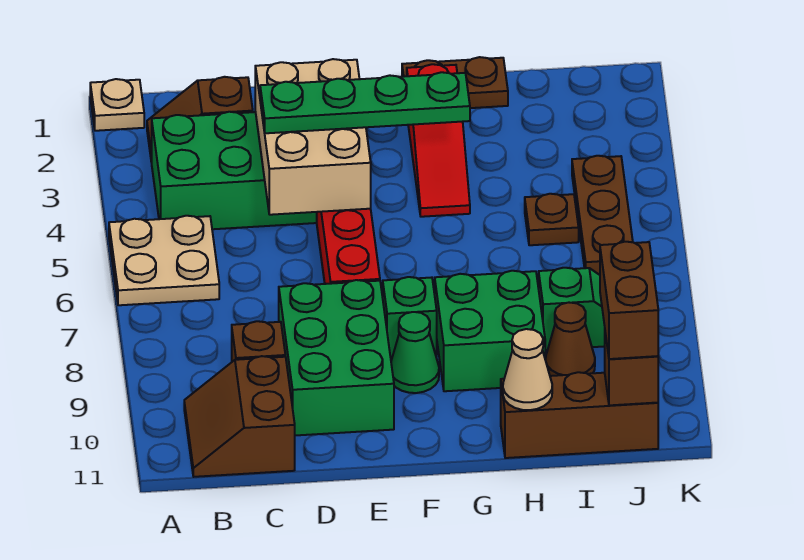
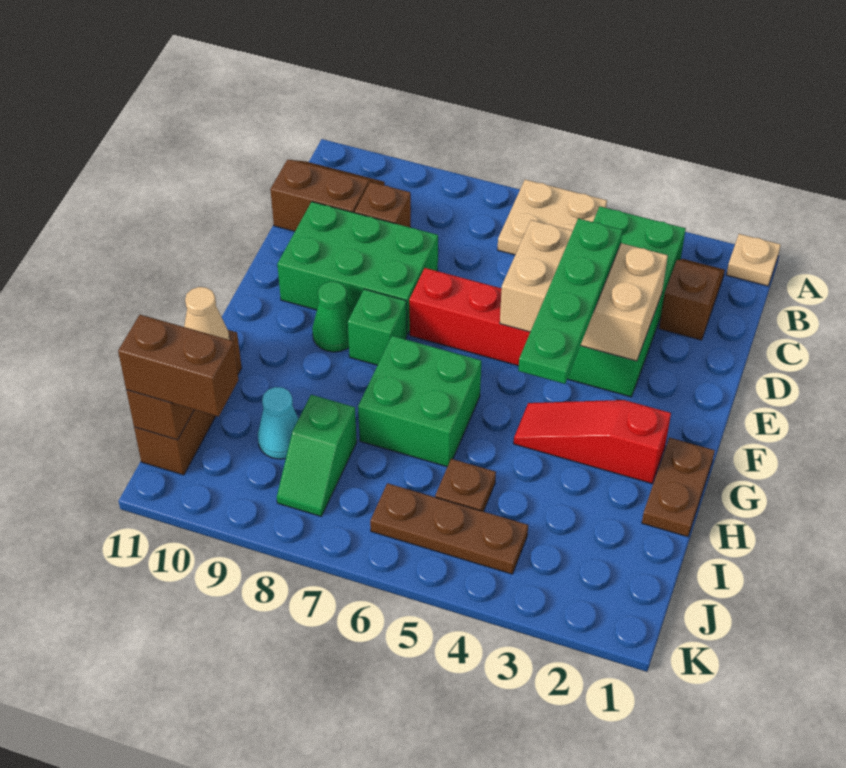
green 2x2 brick [435,271,545,391] -> green 2x2 brick moved to [358,336,481,467]
brown 1x1 cone [546,303,595,376] -> cyan 1x1 cone [258,387,298,459]

